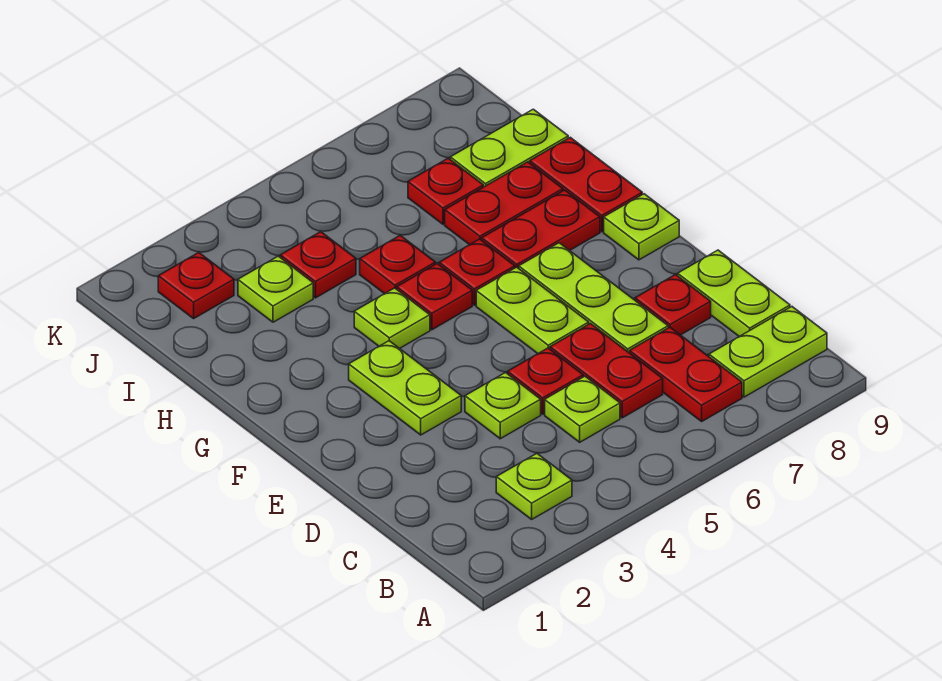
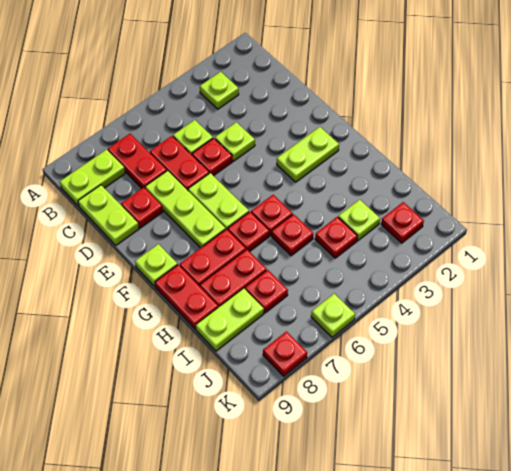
lime 1x2 plate [349,341,461,435] -> lime 1x2 plate turned to [277,127,339,182]
lime 1x1 plate [354,288,430,348] -> lime 1x1 plate moved to [311,294,355,337]
none -> red 1x1 plate [263,331,307,376]

